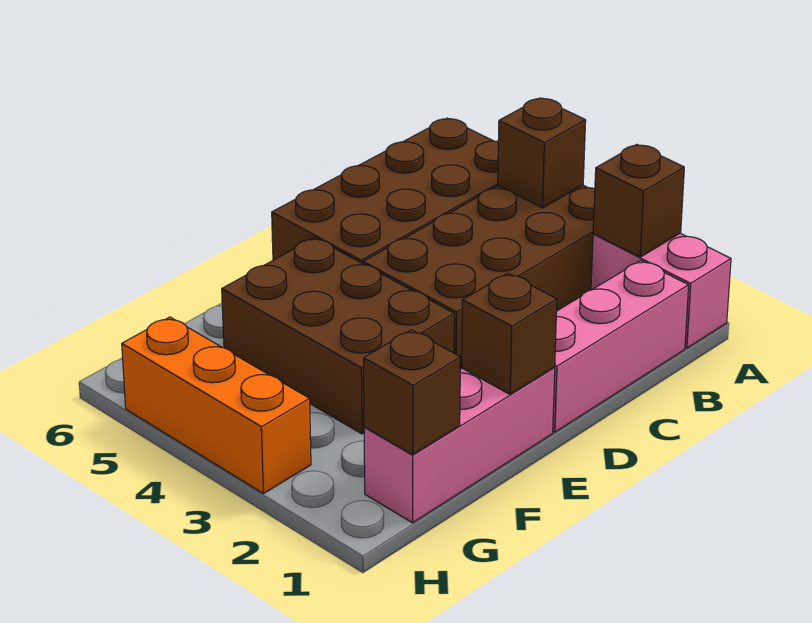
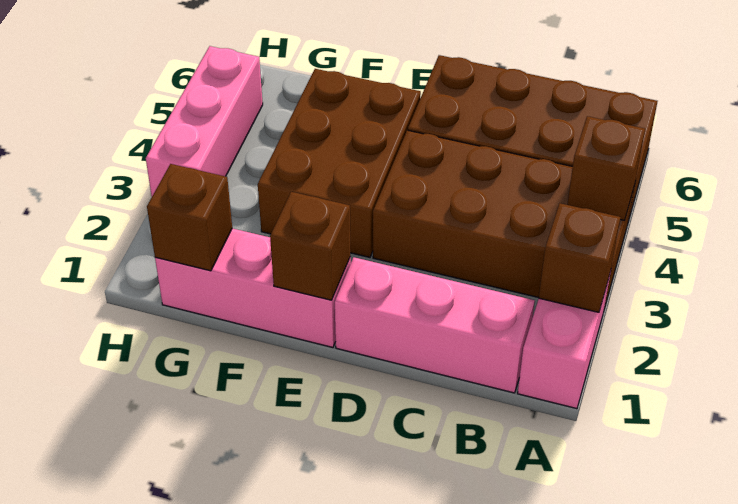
orange 1x3 brick [122,317,311,494] -> pink 1x3 brick [146,46,263,196]

